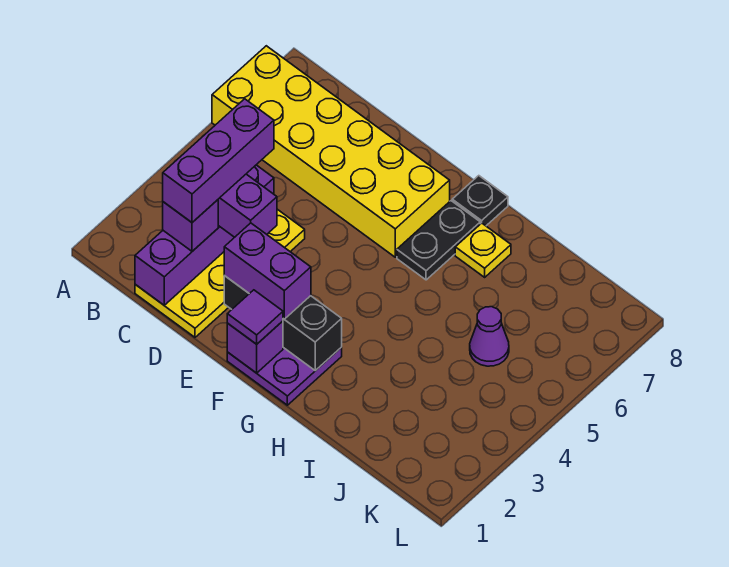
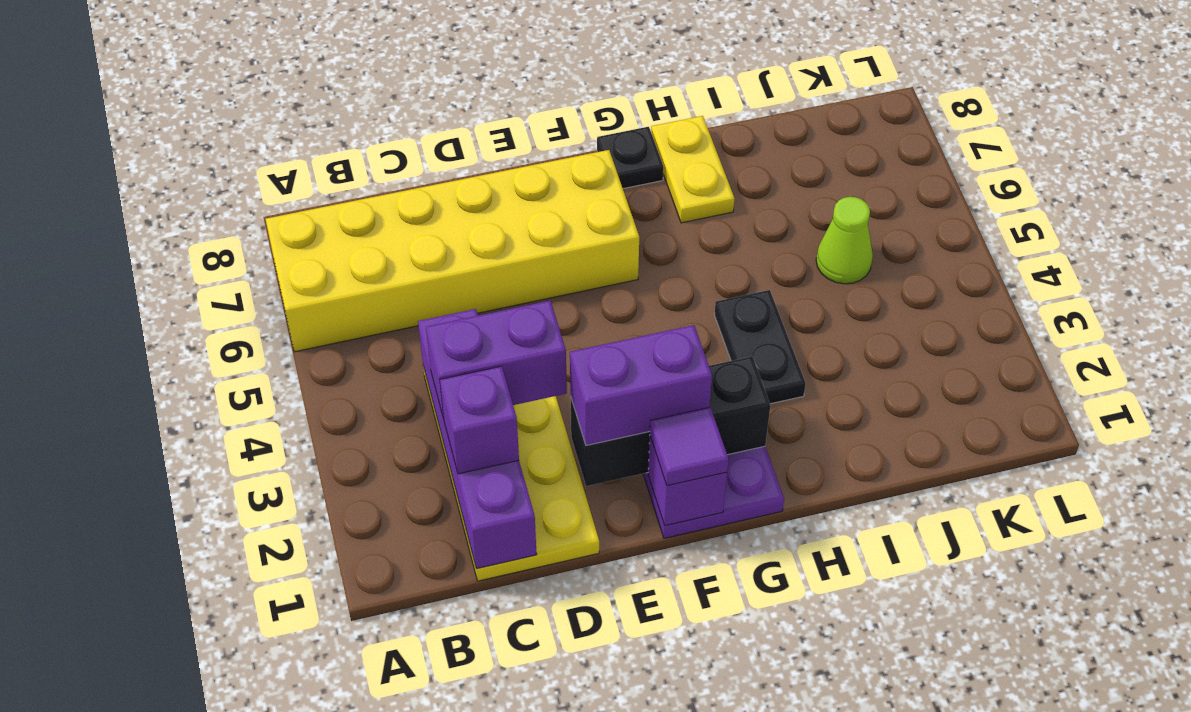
purple 1x3 brick [163,99,274,222] -> none
black 1x2 plate [397,201,480,280] -> black 1x2 plate moved to [714,290,806,404]
yellow 1x1 plate [455,223,511,277] -> yellow 1x2 plate [651,116,735,223]
purple 1x1 cone [470,307,509,366] -> lime 1x1 cone [816,197,873,284]

